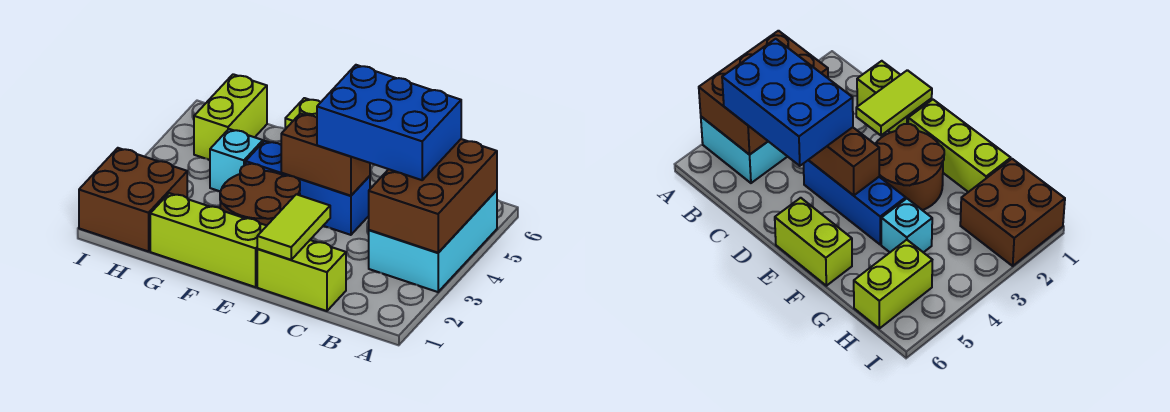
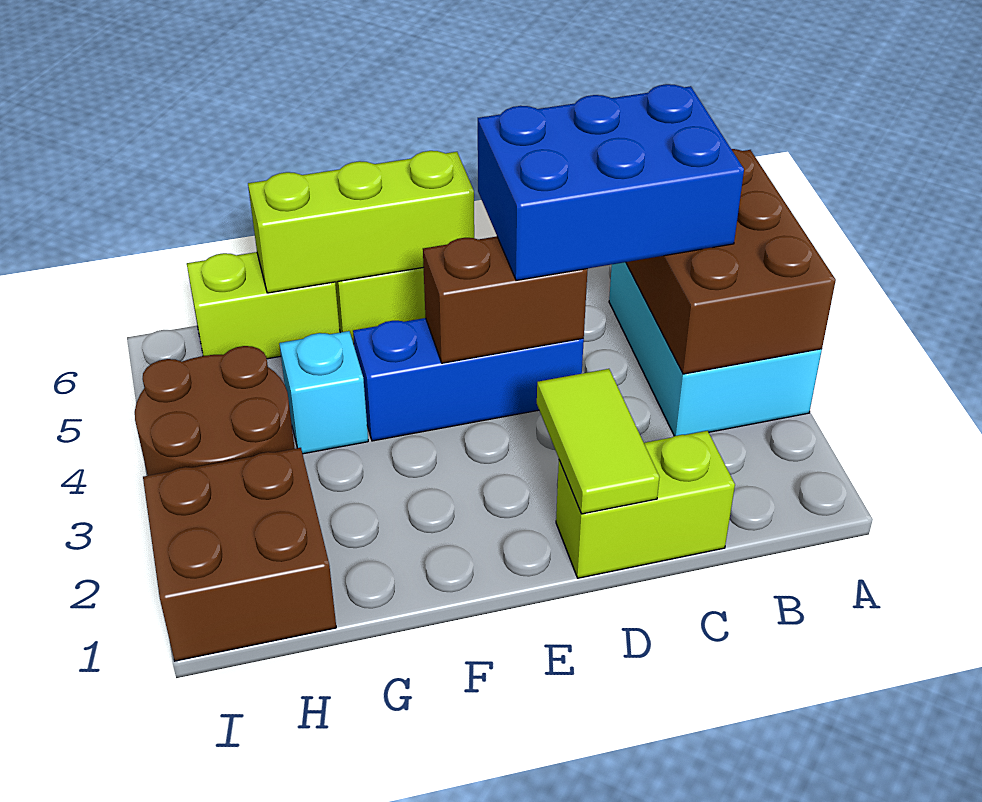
lime 1x3 brick [150,193,267,287] -> lime 1x3 brick moved to [248,151,474,293]
brown 2x2 round brick [220,164,300,225] -> brown 2x2 round brick moved to [135,346,295,476]
lime 1x2 brick [194,74,267,160] -> lime 1x2 brick turned to [187,252,340,359]

